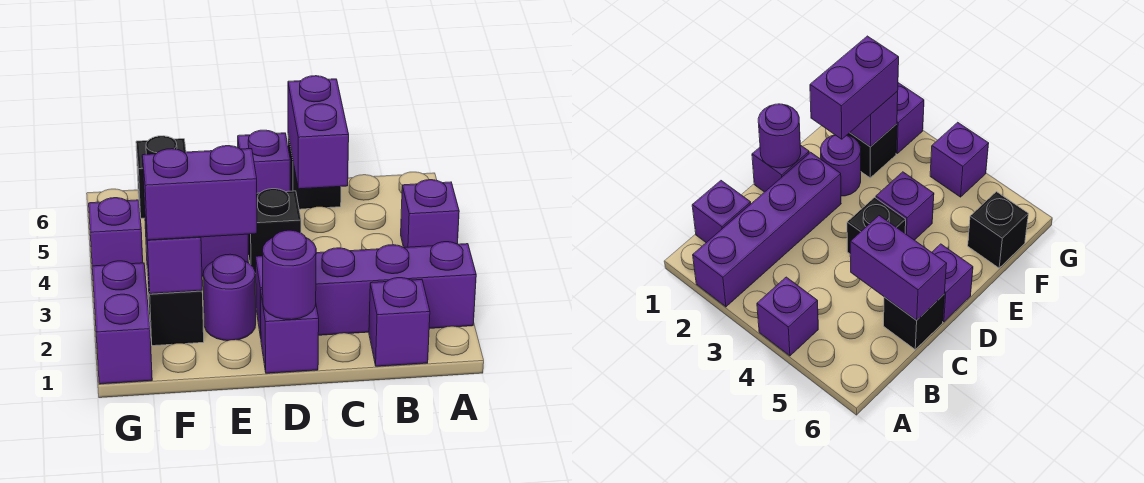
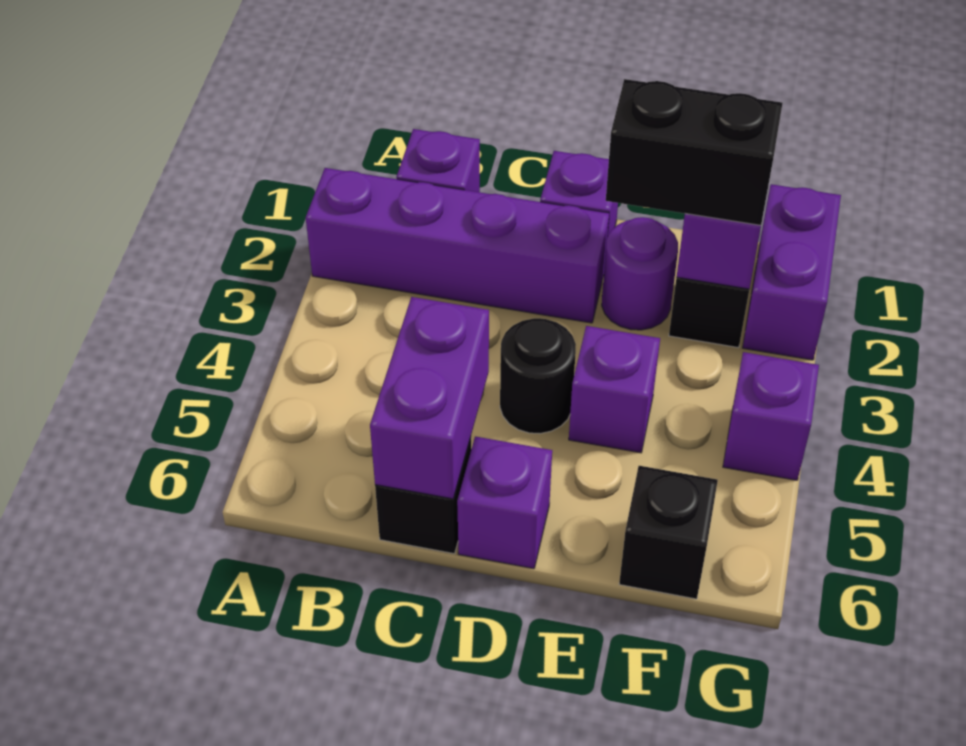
purple 1x1 brick [401,180,459,247] -> none
purple 1x1 round brick [263,230,316,320] -> none
black 1x1 brick [248,189,301,273] -> black 1x1 round brick [500,318,576,434]
purple 1x2 brick [142,146,257,240] -> black 1x2 brick [606,79,783,225]

